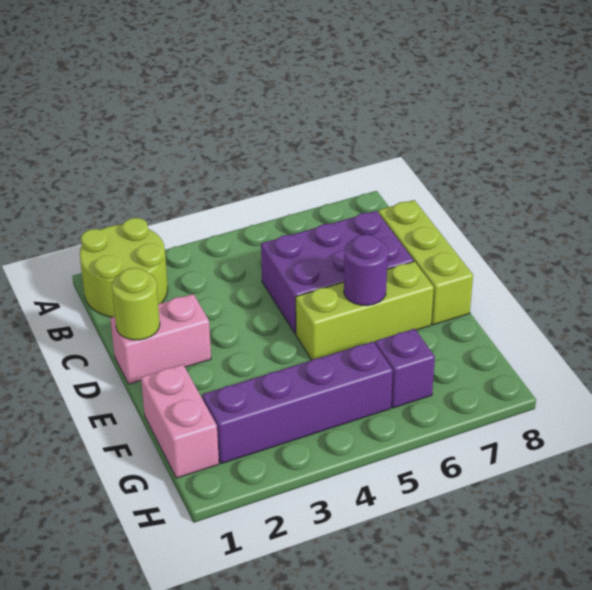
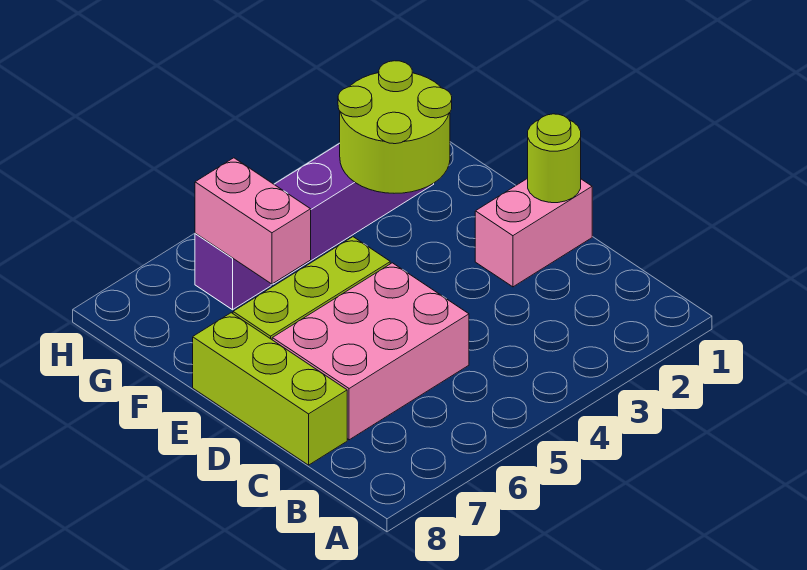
lime 2x2 round brick [80,218,168,317] -> lime 2x2 round brick moved to [338,61,452,193]
purple 2x3 brick [261,211,414,334] -> pink 2x3 brick [272,263,469,440]
purple 1x1 round brick [344,234,388,306] -> none
pink 1x2 brick [141,364,219,478] -> pink 1x2 brick moved to [195,158,311,284]

